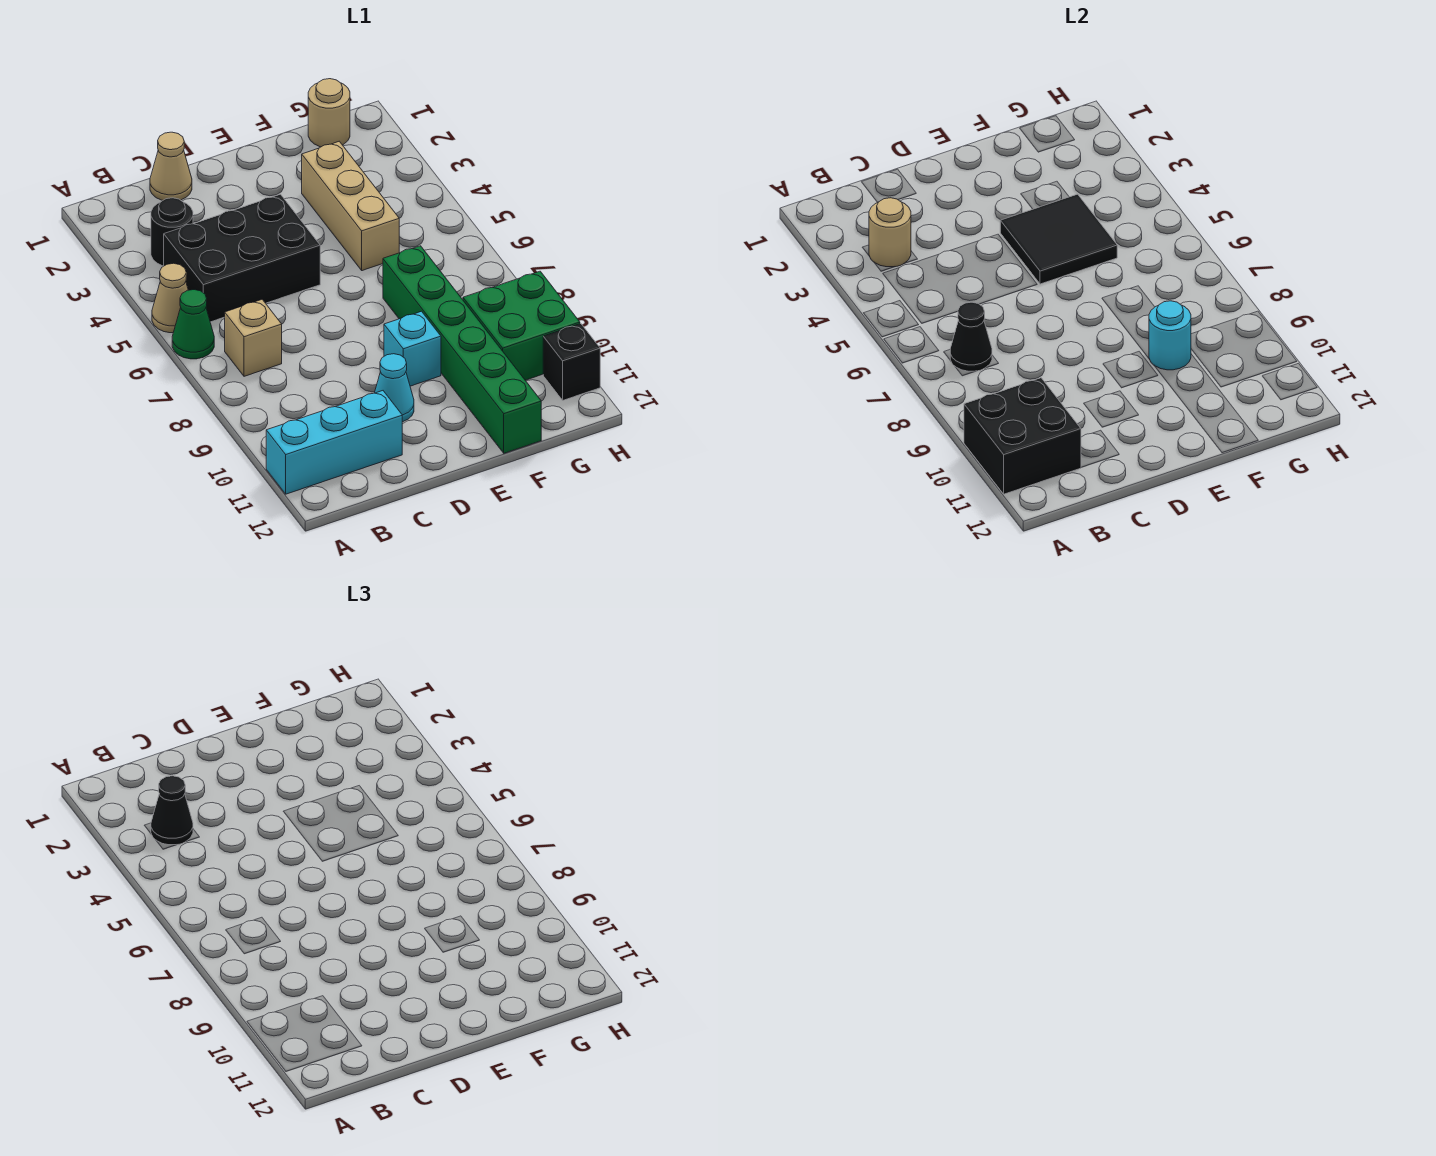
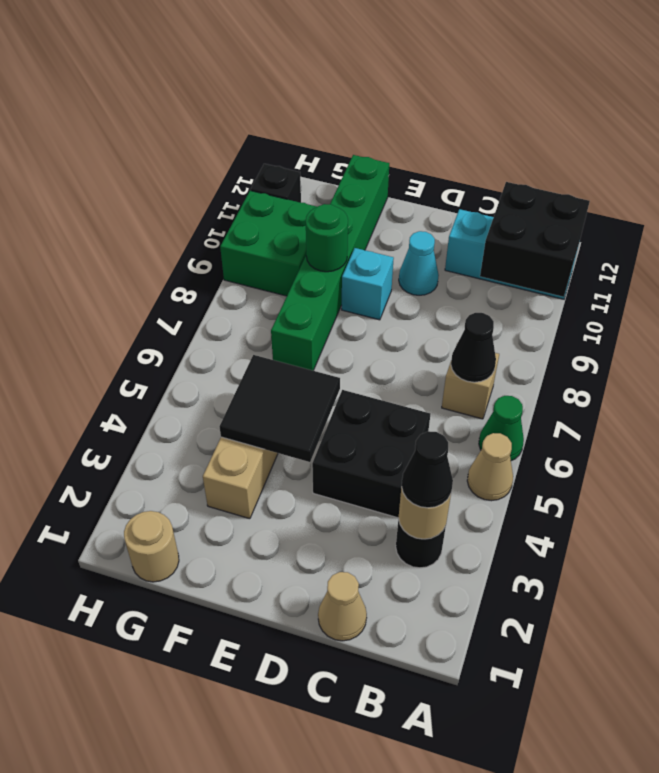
black 2x3 brick [164,194,320,322] -> black 2x2 brick [312,390,430,518]
cyan 1x1 round brick [1149,301,1191,370] -> green 1x1 round brick [306,204,348,272]

